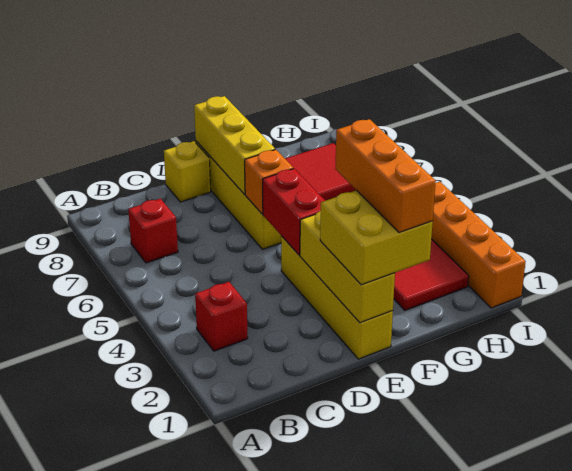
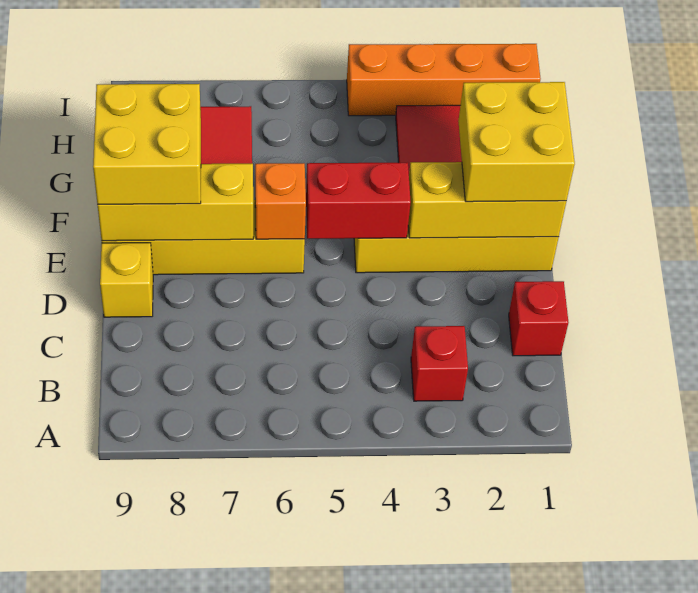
red 1x1 brick [128,199,178,263] -> red 1x1 brick moved to [509,281,568,356]
none -> yellow 2x2 brick [93,84,201,204]
orange 1x3 brick [335,119,436,233] -> none

